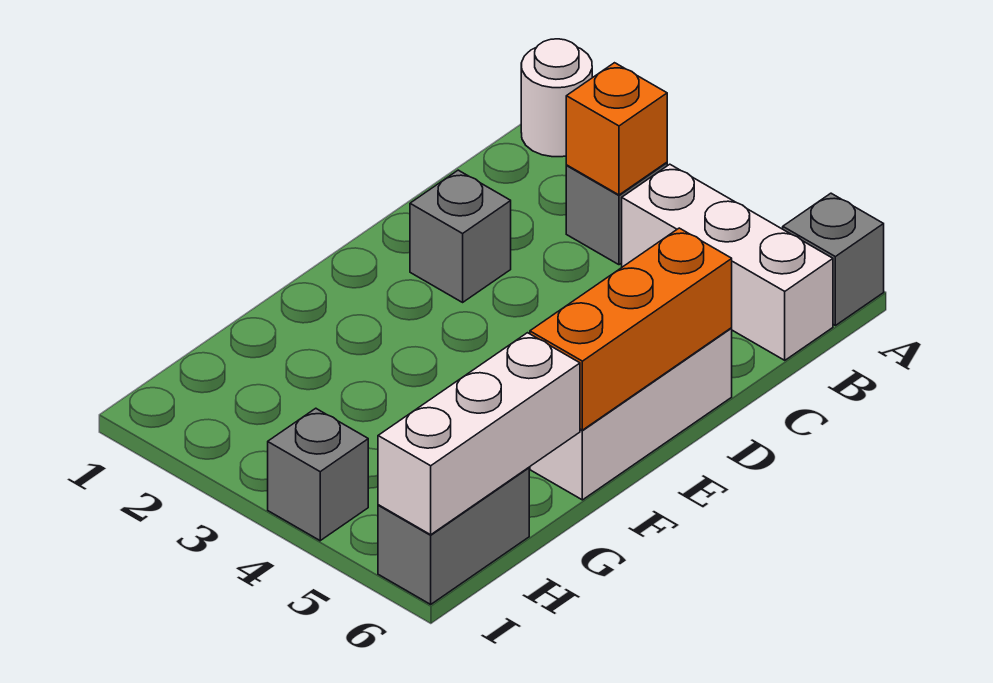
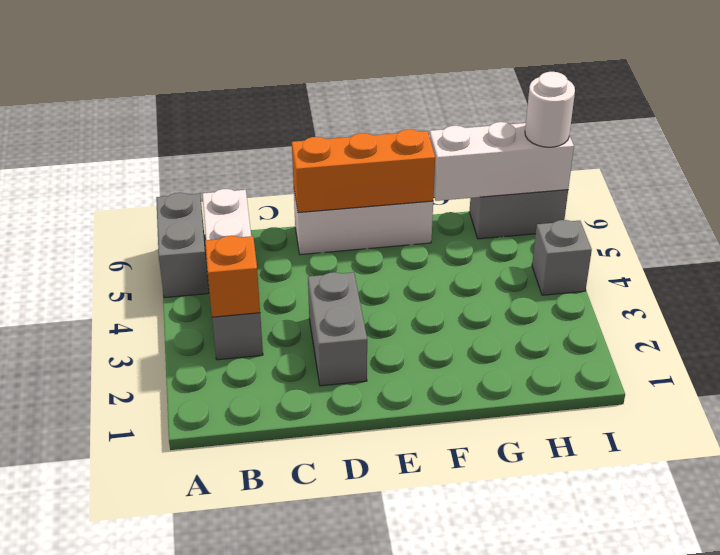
white 1x1 round brick [521,39,592,157] -> white 1x1 round brick moved to [525,72,575,147]
grey 1x1 brick [783,193,884,325] -> grey 1x2 brick [156,193,209,298]
grey 1x1 brick [410,170,511,302] -> grey 1x2 brick [308,272,367,386]

